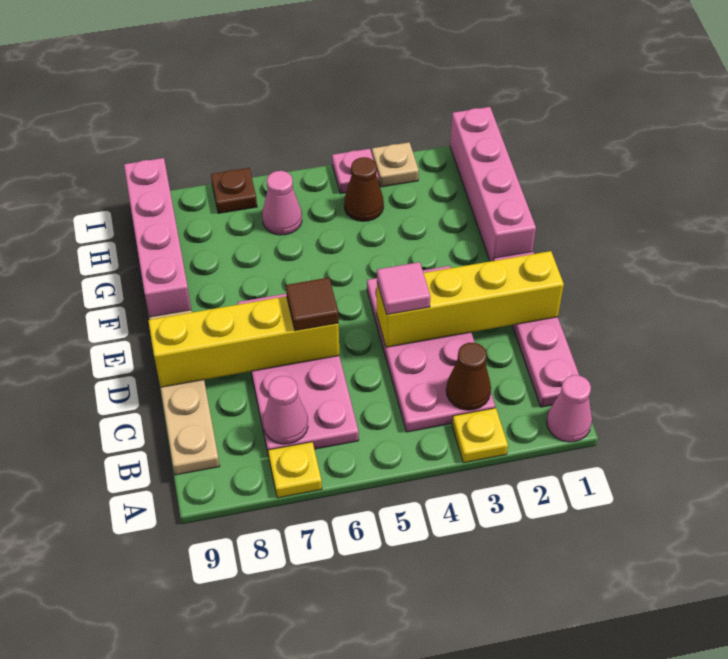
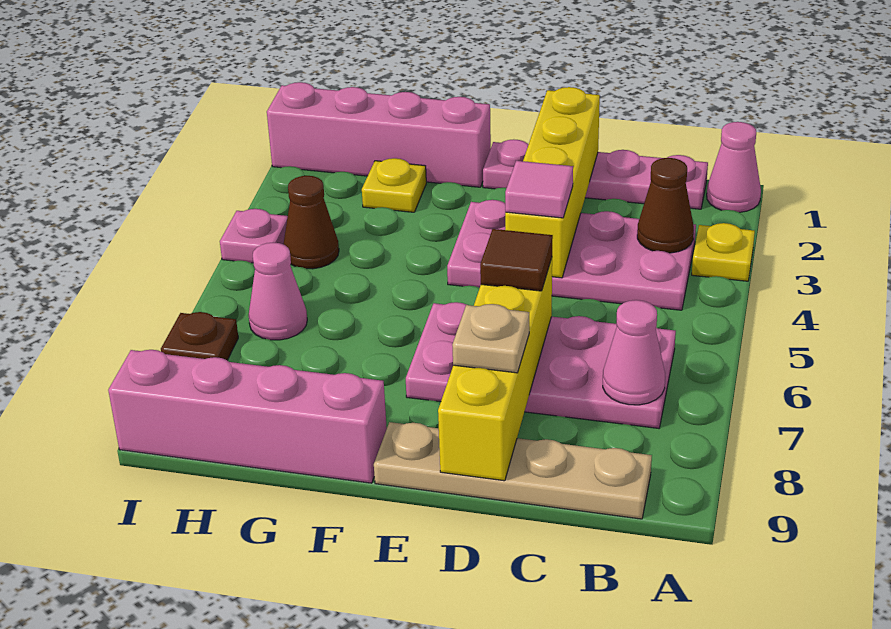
yellow 1x1 plate [268,442,322,498] -> yellow 1x1 plate moved to [362,158,426,212]
tan 1x1 plate [372,142,419,187] -> tan 1x1 plate moved to [452,304,529,373]

